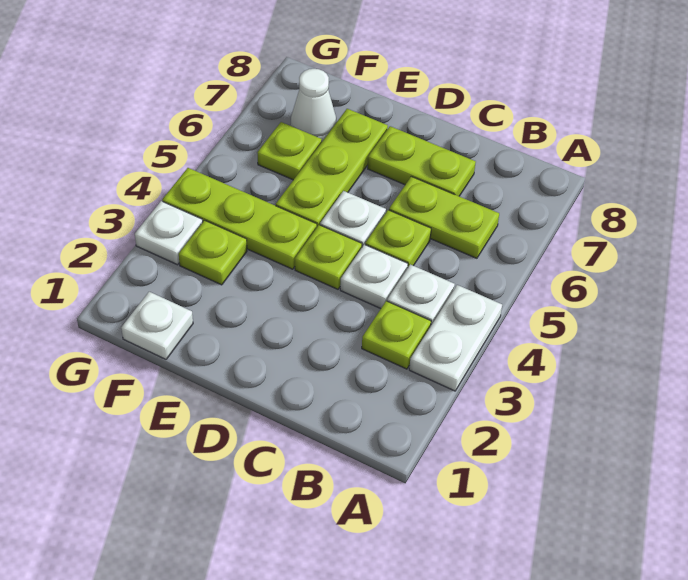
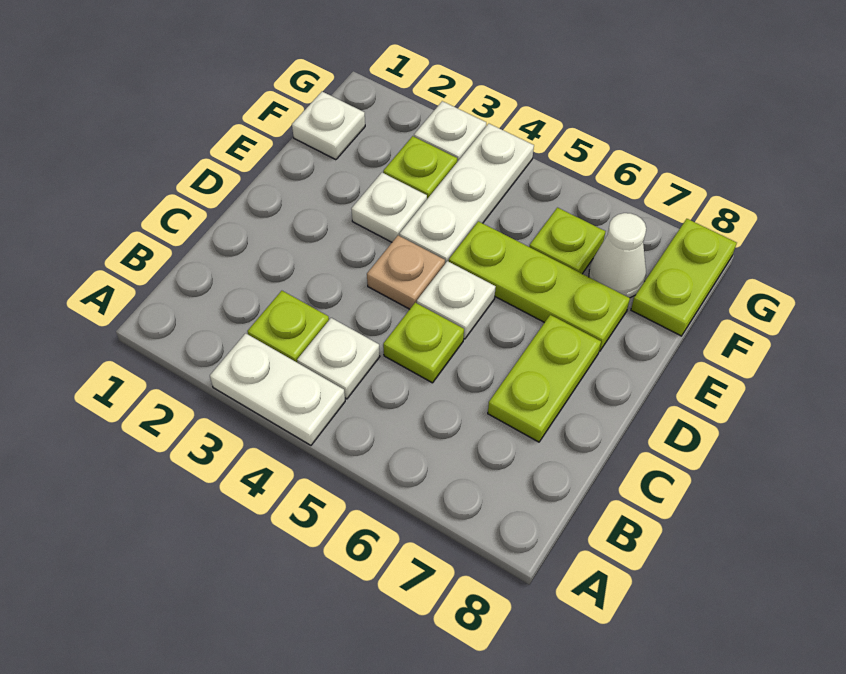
lime 1x2 plate [389,176,499,258] -> lime 1x2 plate moved to [631,219,737,336]
white 1x1 plate [340,244,408,309] -> white 1x1 plate moved to [351,173,427,242]
lime 1x1 plate [295,225,362,289] -> tan 1x1 plate [367,235,445,309]
lime 1x3 plate [162,168,317,269] -> white 1x3 plate [400,124,534,263]

